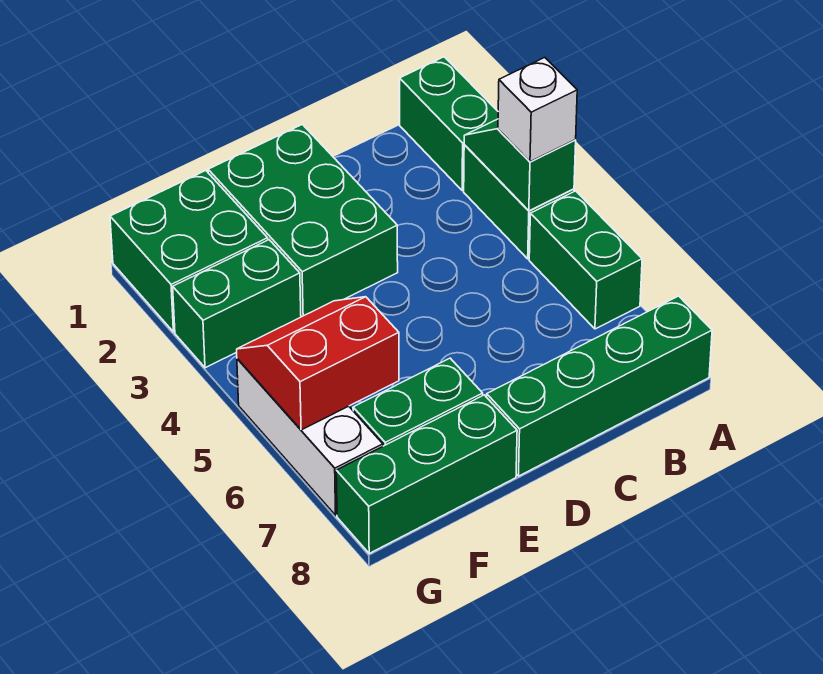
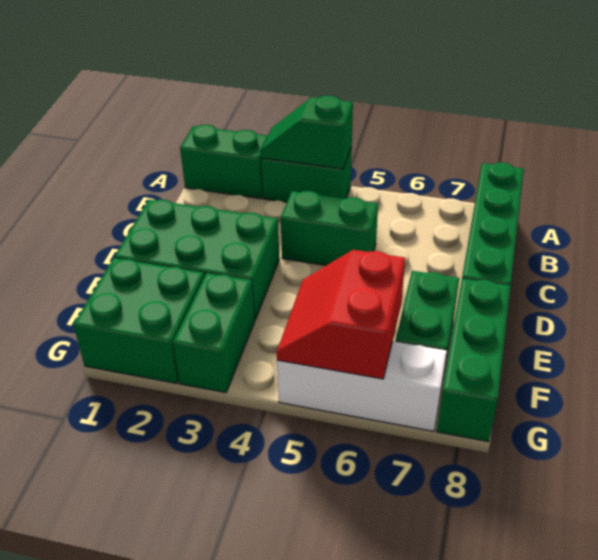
white 1x1 brick [498,58,577,162] -> none
green 1x2 brick [529,191,642,329] -> green 1x2 brick moved to [281,191,378,266]

